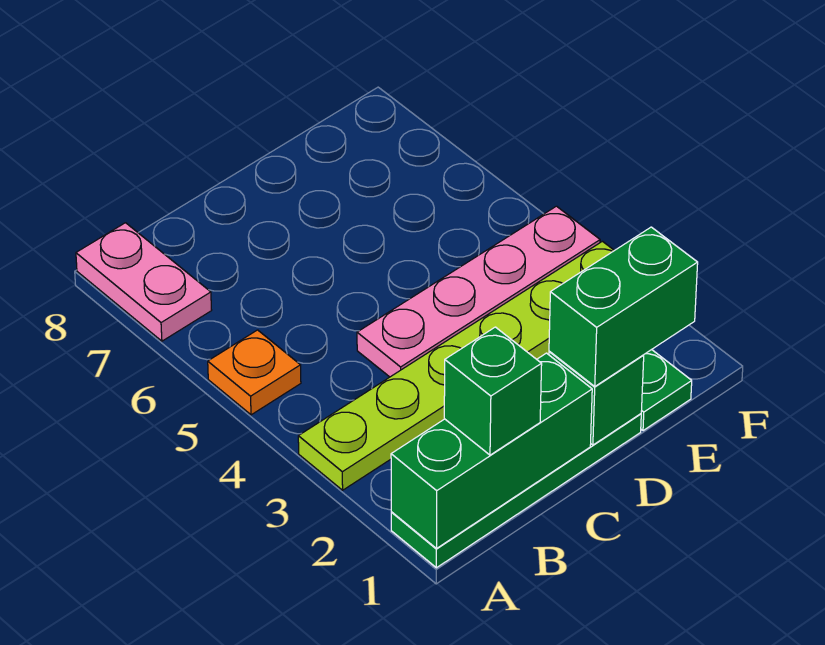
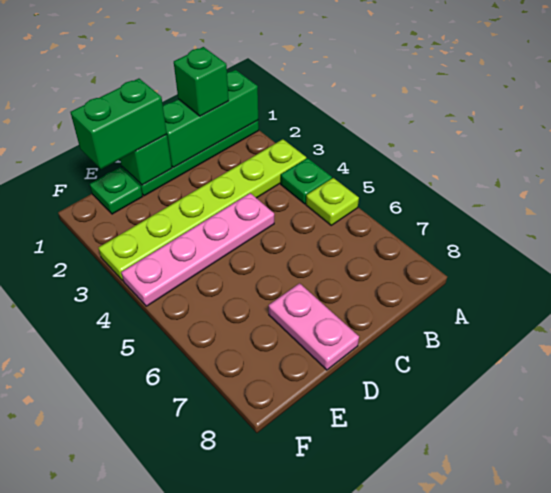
none -> green 1x1 plate [281,158,332,204]
orange 1x1 plate [208,330,301,415] -> lime 1x1 plate [306,178,359,225]
pink 1x2 plate [76,223,212,341] -> pink 1x2 plate moved to [269,283,359,370]

